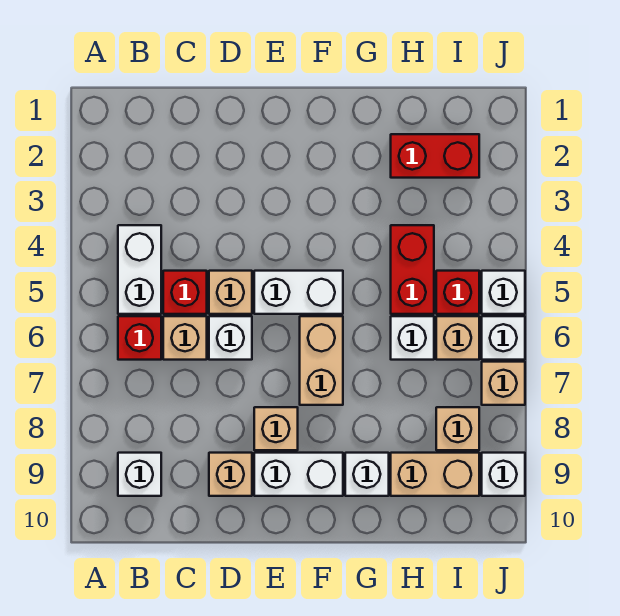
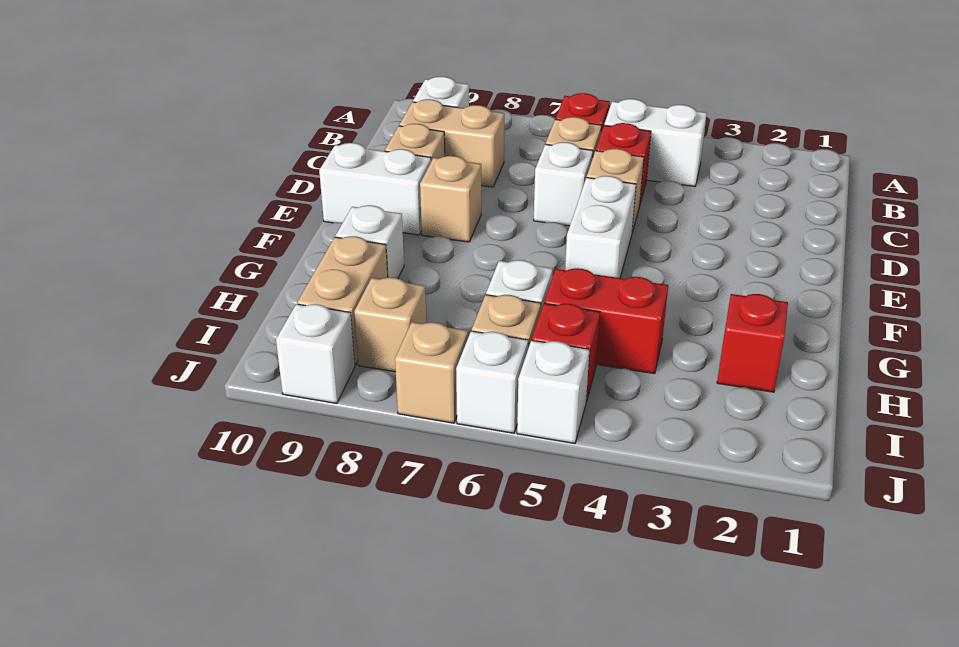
white 1x2 brick [254,453,343,496] -> white 1x2 brick turned to [319,143,431,235]
tan 1x2 brick [300,316,343,405] -> tan 1x2 brick moved to [399,99,504,187]
red 1x2 brick [391,134,479,178] -> red 1x1 brick [717,294,788,392]

